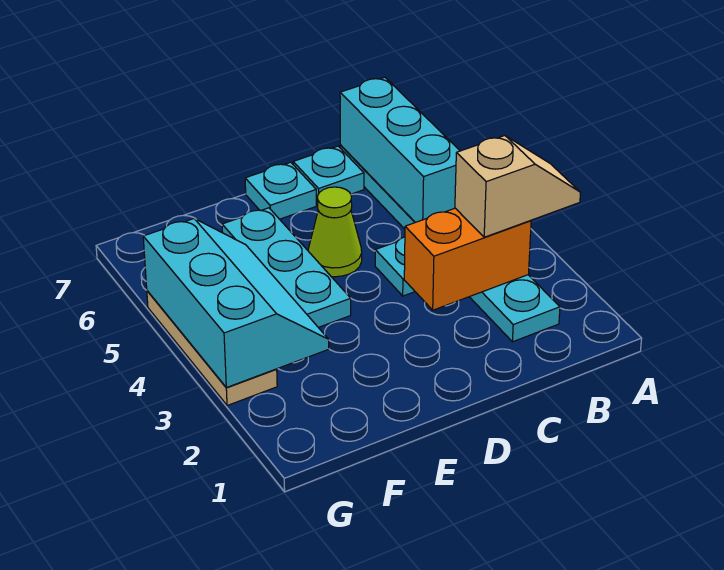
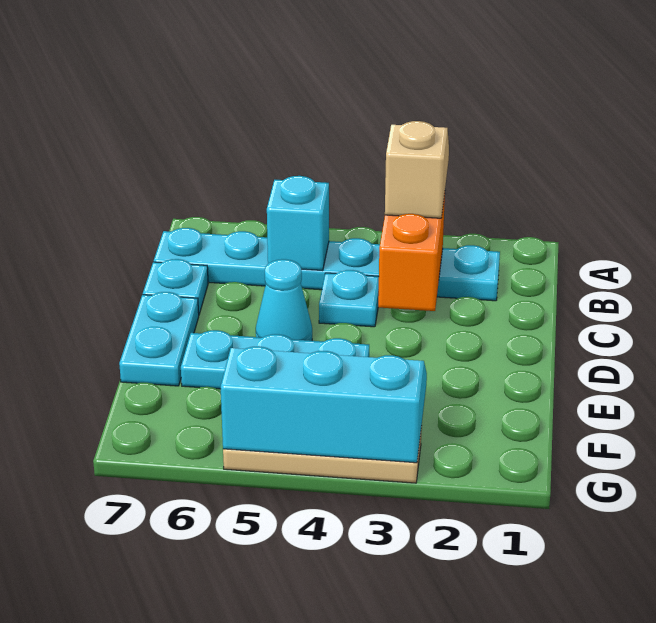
cyan 1x3 brick [340,77,460,222] -> cyan 1x1 brick [267,176,329,271]
lime 1x1 cone [308,187,362,277] -> cyan 1x1 cone [256,259,312,341]
cyan 1x1 plate [245,162,316,219] -> cyan 1x2 plate [119,292,199,386]

